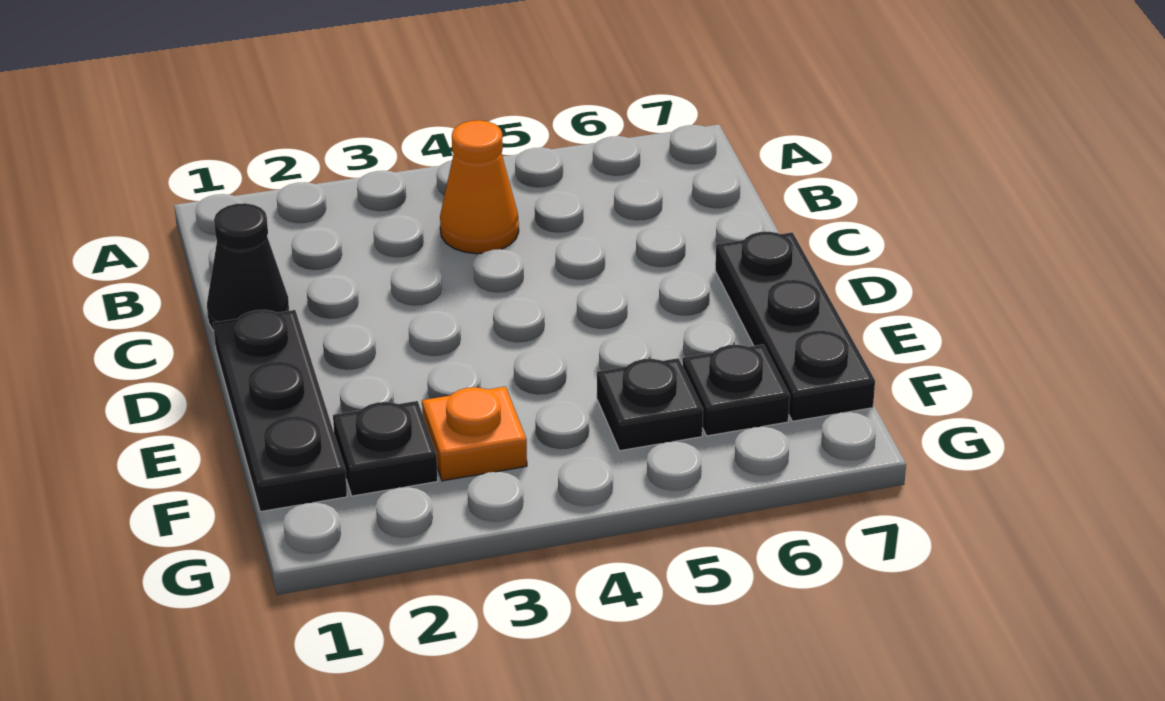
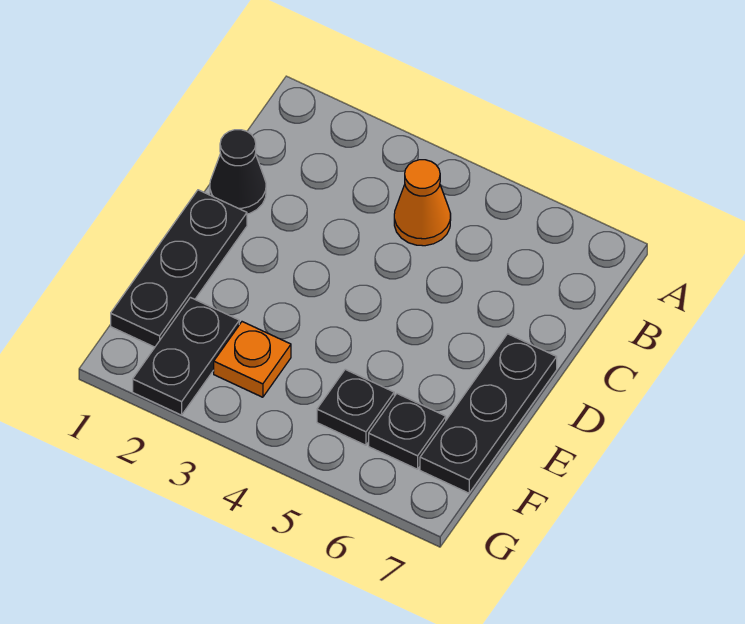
black 1x1 plate [333,401,438,496] -> black 1x2 plate [133,297,239,415]

